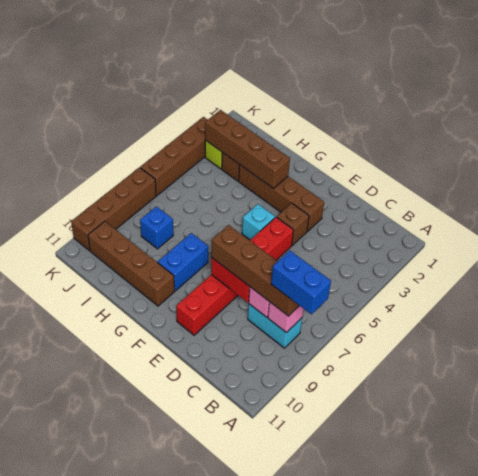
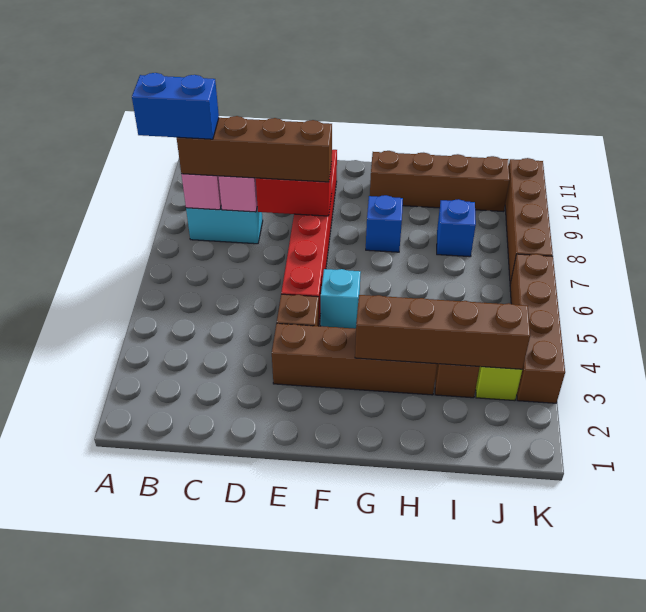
blue 1x2 brick [158,233,208,291] -> blue 1x1 brick [366,195,403,252]

